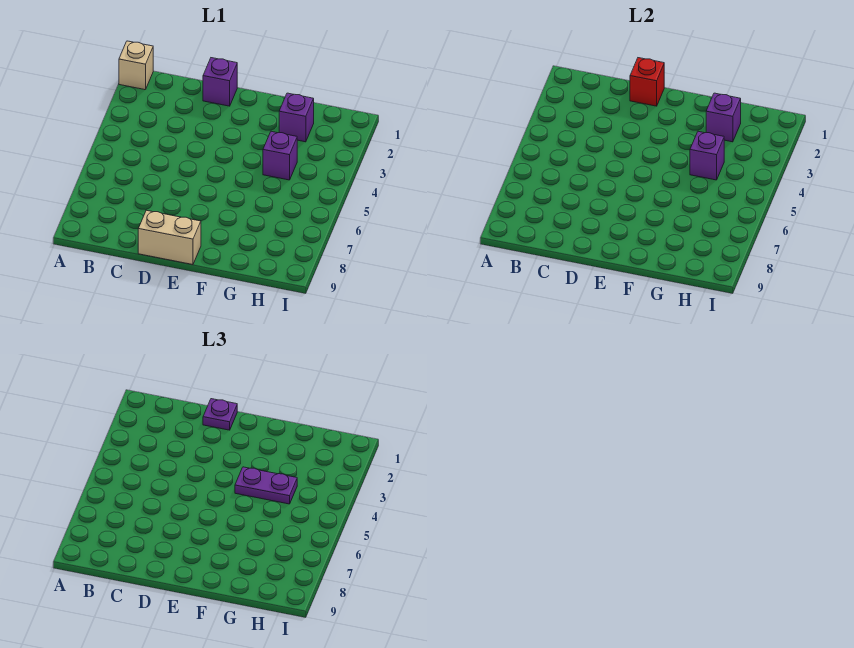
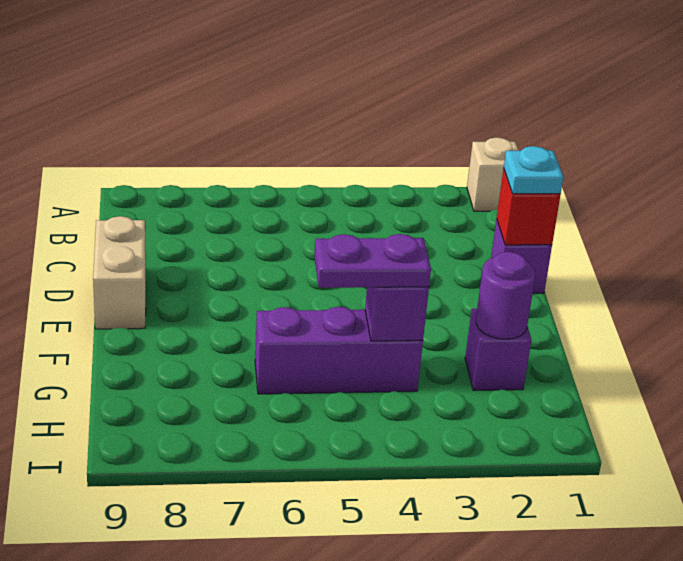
purple 1x1 plate [203,399,237,430] -> cyan 1x1 plate [504,146,563,194]
purple 1x2 plate [235,467,297,504] -> purple 1x2 plate turned to [314,234,431,288]
purple 1x1 brick [706,93,741,142] -> purple 1x1 round brick [476,252,535,339]
purple 1x1 brick [263,131,297,180] -> purple 1x3 brick [255,307,423,394]

